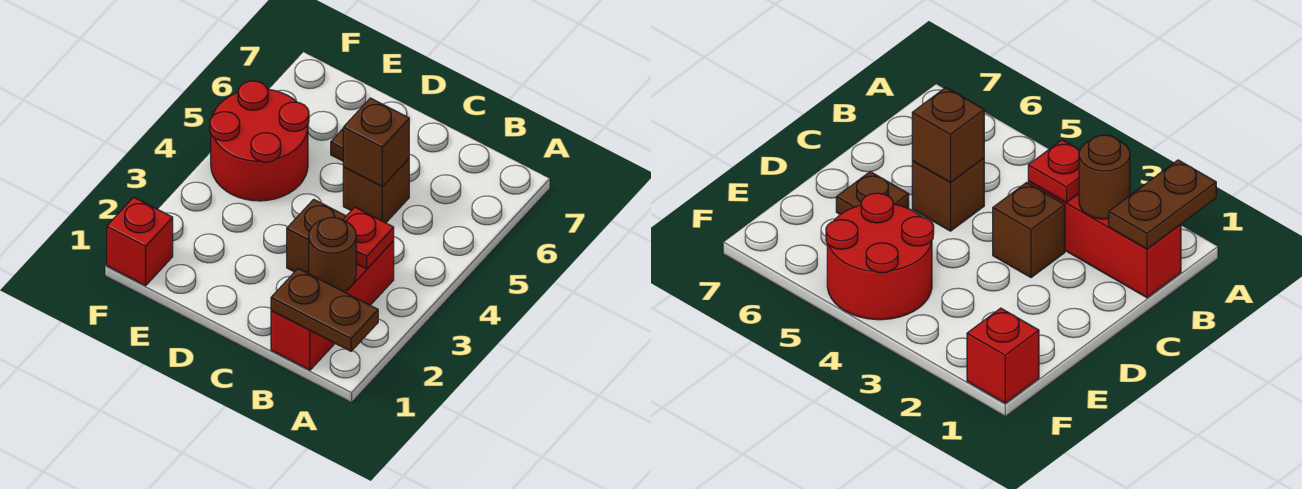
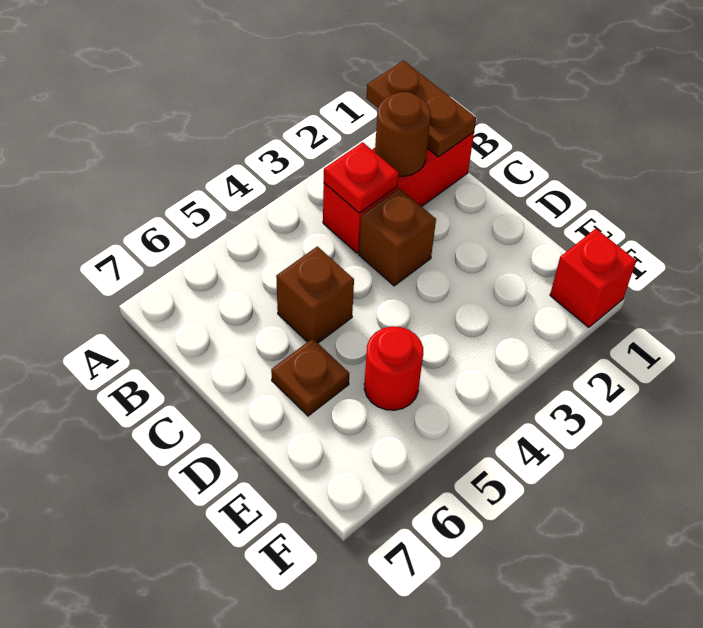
brown 1x1 brick [343,98,409,187] -> none
red 2x2 round brick [210,81,309,201] -> red 1x1 round brick [364,326,423,410]

